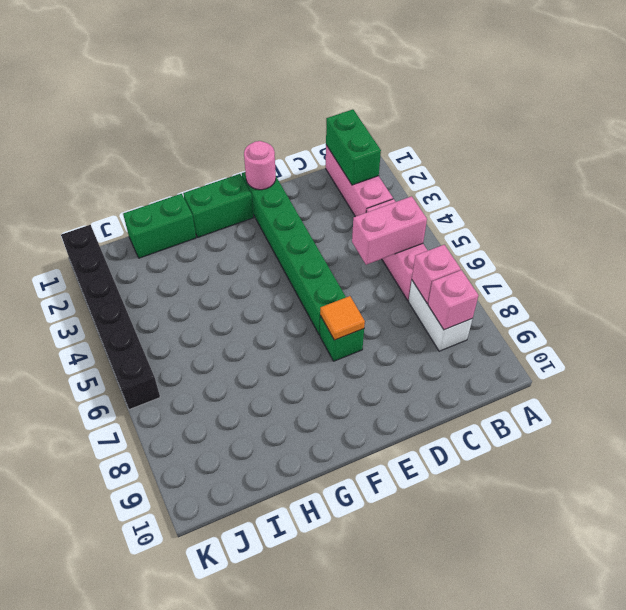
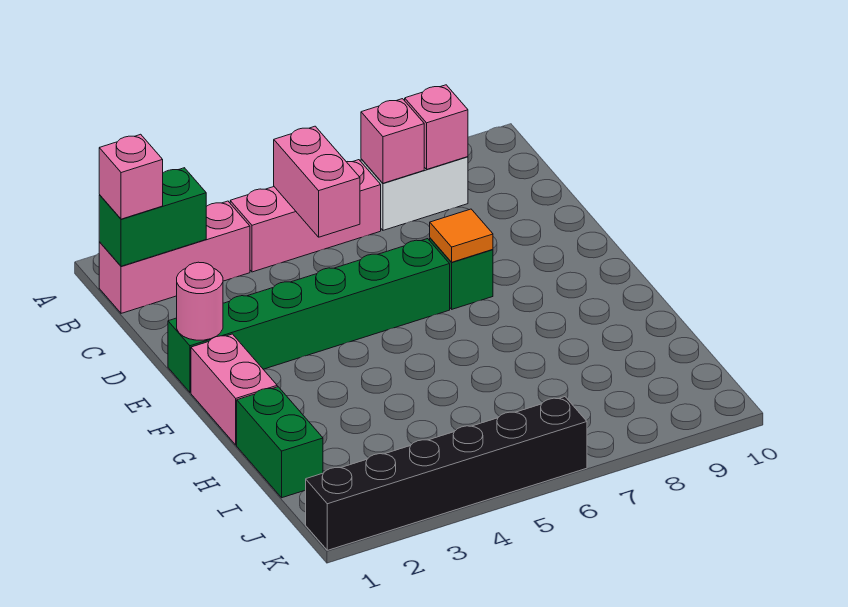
none -> pink 1x1 brick [99,134,163,219]
green 1x2 brick [183,174,254,237] -> pink 1x2 brick [191,334,277,445]

